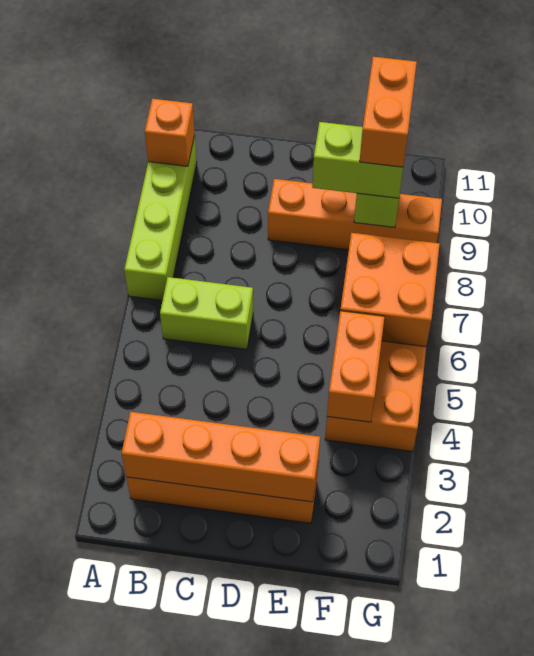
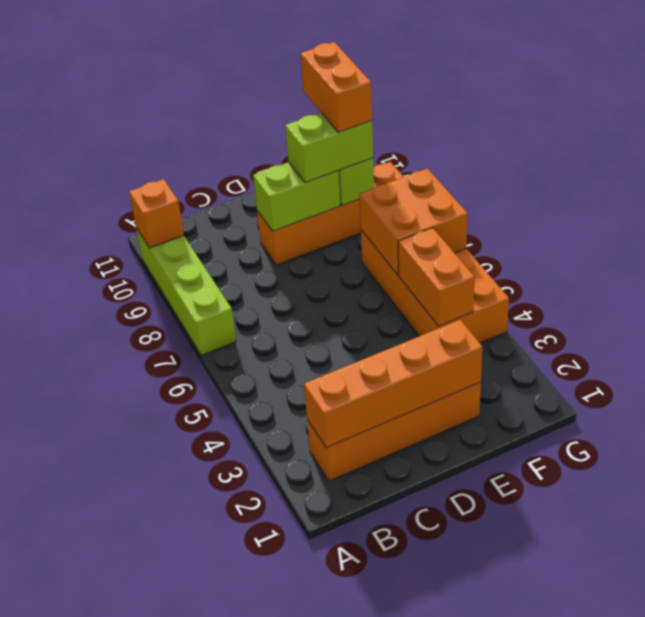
lime 1x2 brick [160,277,253,349] -> lime 1x2 brick moved to [253,162,340,231]

